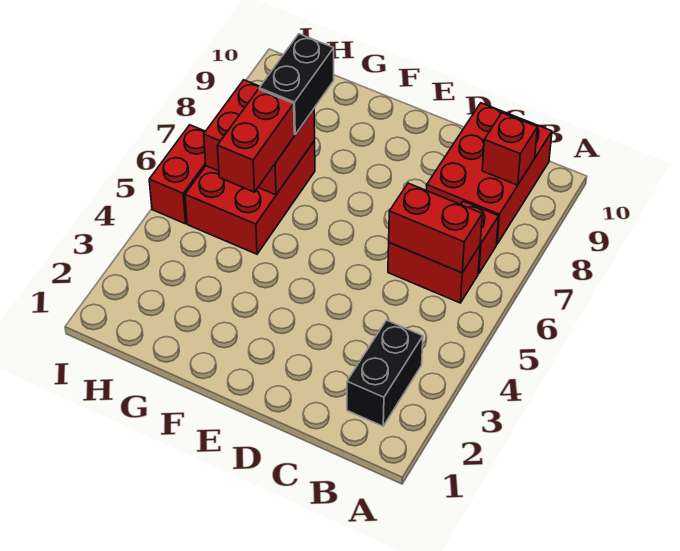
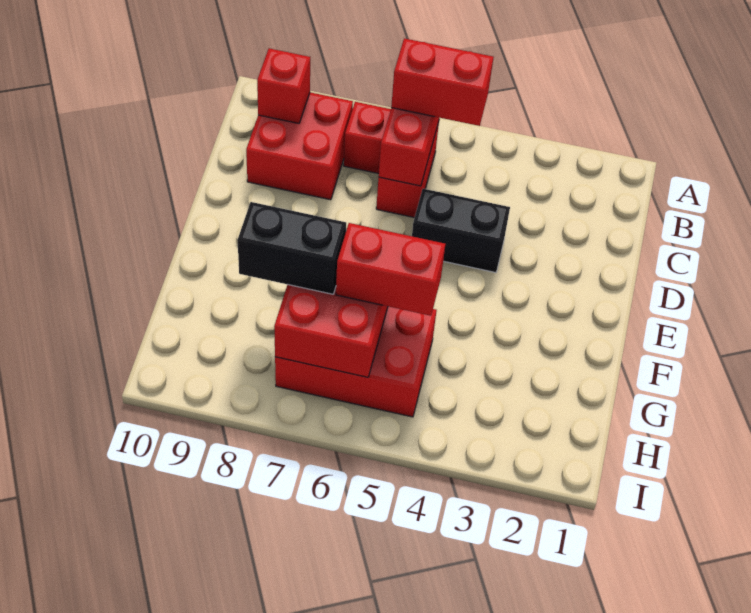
black 1x2 brick [347,320,423,426] -> black 1x2 brick moved to [412,189,510,273]
red 2x3 brick [426,103,552,244] -> red 2x2 brick [246,92,353,200]
red 1x2 brick [149,125,206,224] -> red 1x2 brick moved to [391,38,494,126]

